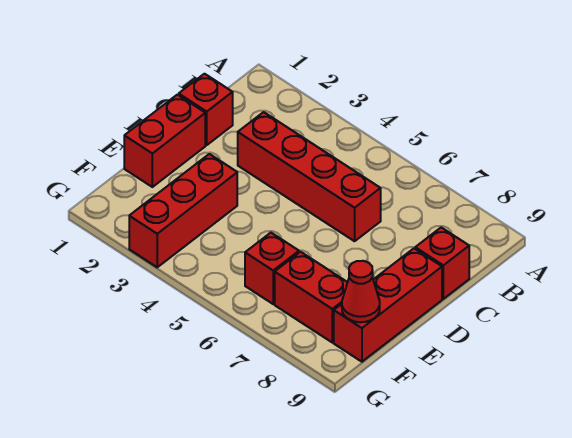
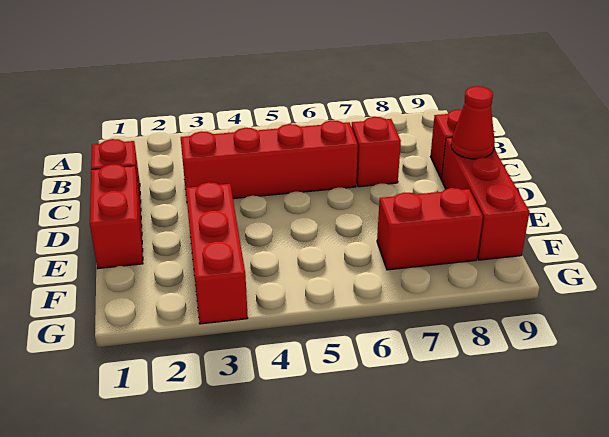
red 1x1 brick [245,233,299,304] -> red 1x1 brick moved to [352,117,401,187]
red 1x1 cone [342,261,380,322] -> red 1x1 cone moved to [451,86,495,159]

